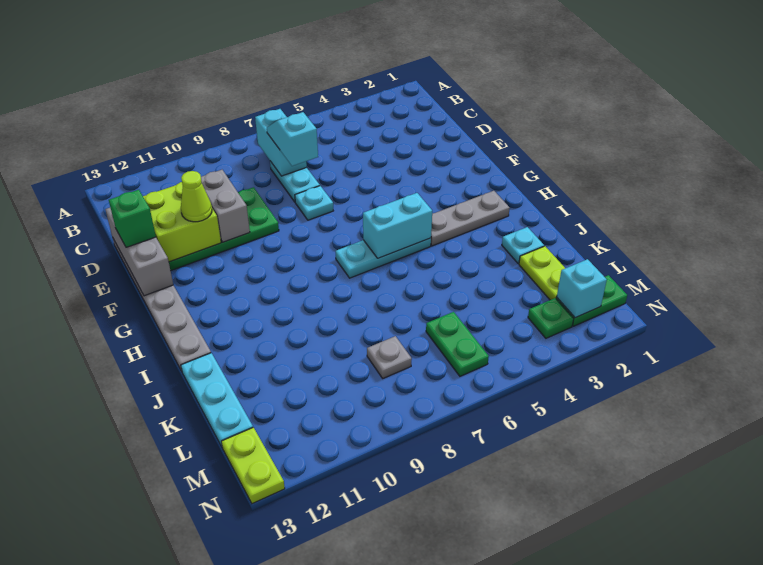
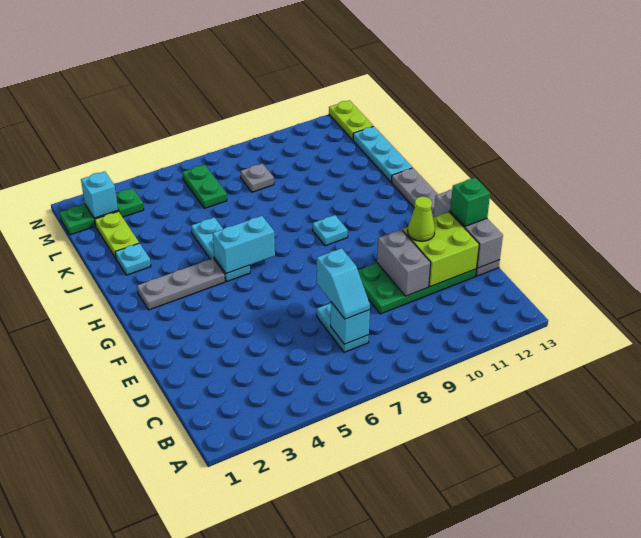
cyan 1x2 brick [255,109,307,176] -> cyan 1x1 brick [331,302,370,344]
cyan 1x1 plate [295,186,333,220] -> cyan 1x1 plate moved to [313,215,348,246]
cyan 1x3 plate [336,238,431,278] -> cyan 1x3 plate turned to [191,217,250,282]

